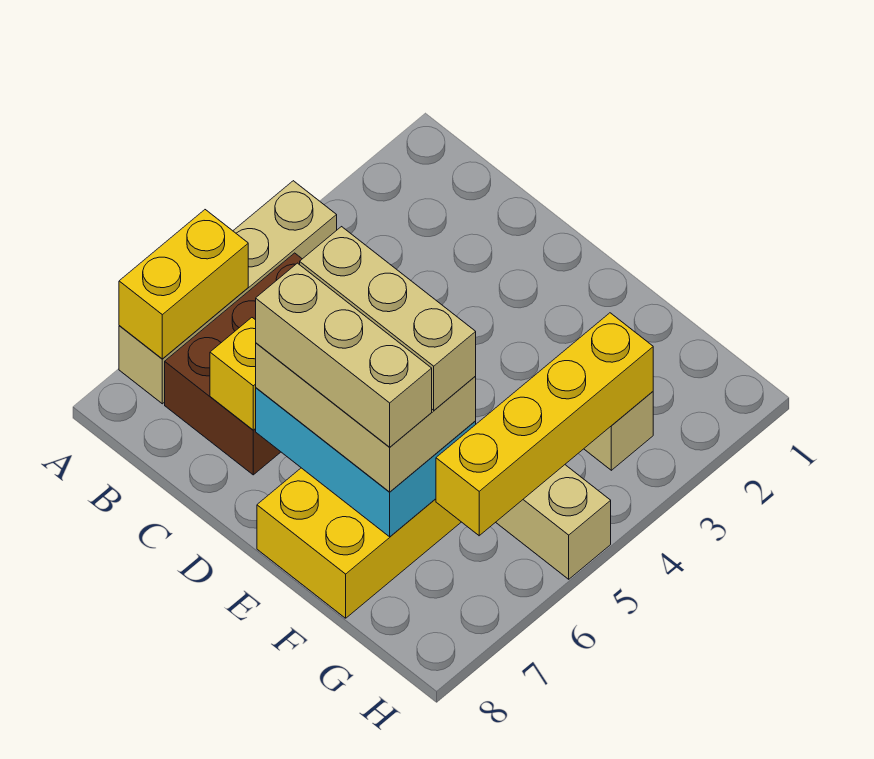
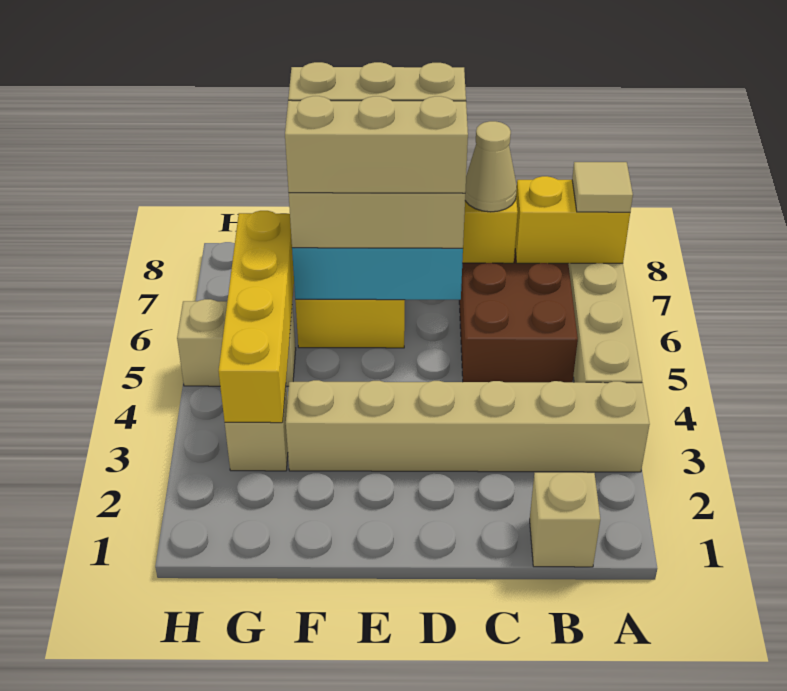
none -> tan 1x6 brick [286,380,650,472]
yellow 1x2 brick [119,210,248,359] -> yellow 1x2 brick turned to [515,176,630,263]
none -> tan 1x1 tile [572,162,633,212]
none -> tan 1x1 brick [530,472,600,567]
none -> tan 1x1 cone [465,121,517,212]

